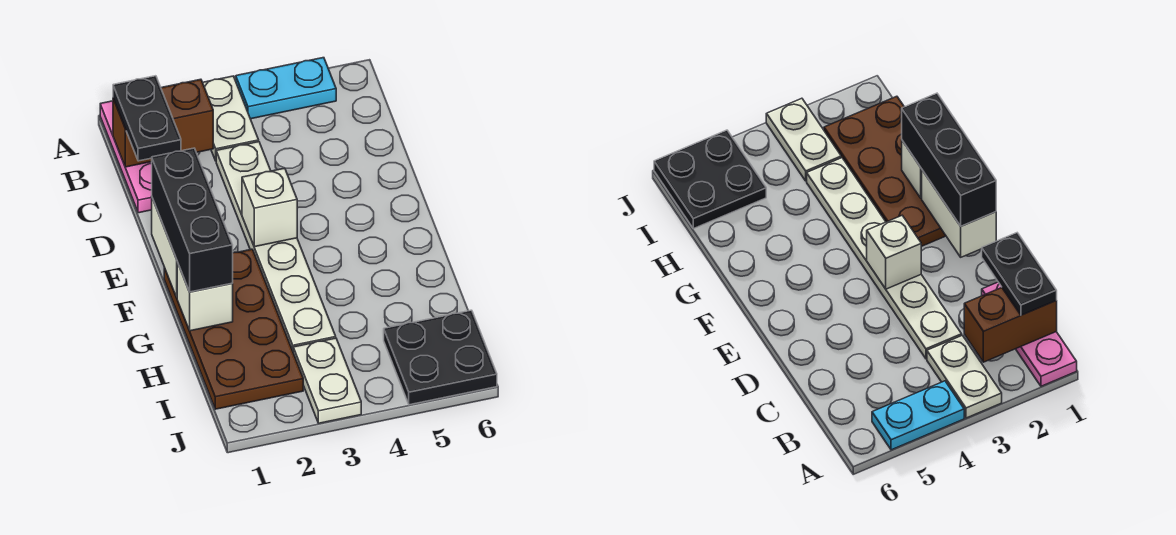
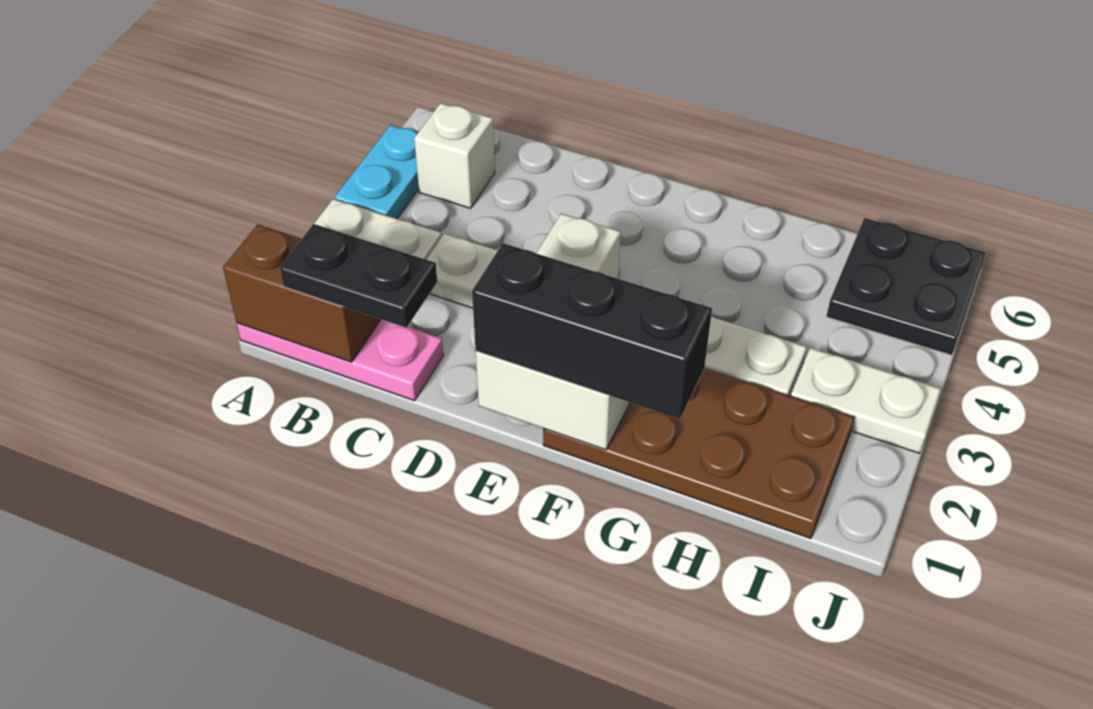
brown 1x2 brick [113,79,213,167] -> brown 1x2 brick turned to [223,225,381,362]
white 1x1 brick [177,262,233,331] -> white 1x1 brick moved to [414,103,495,208]

